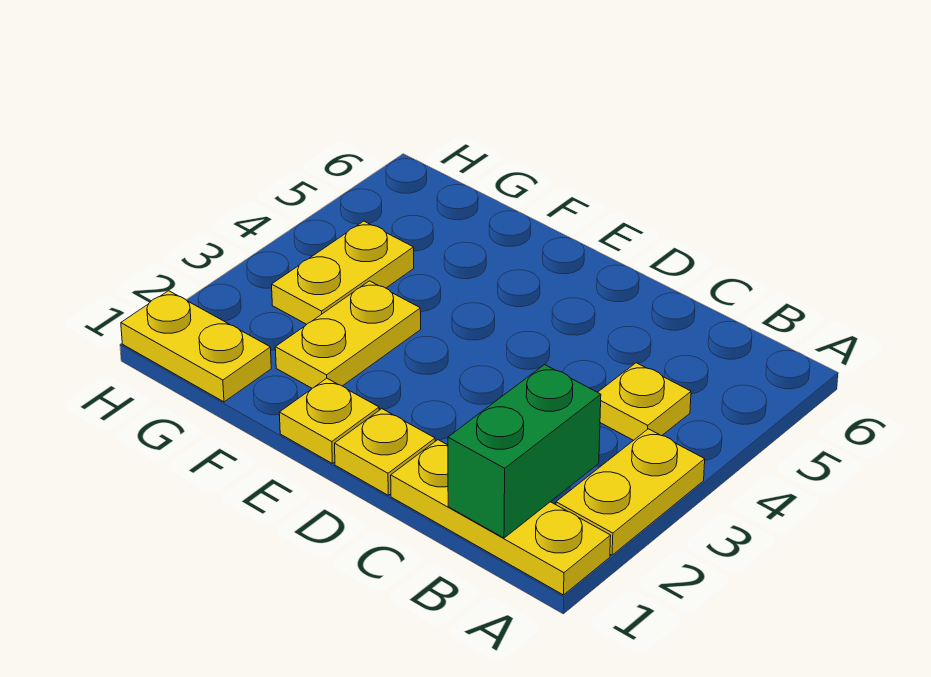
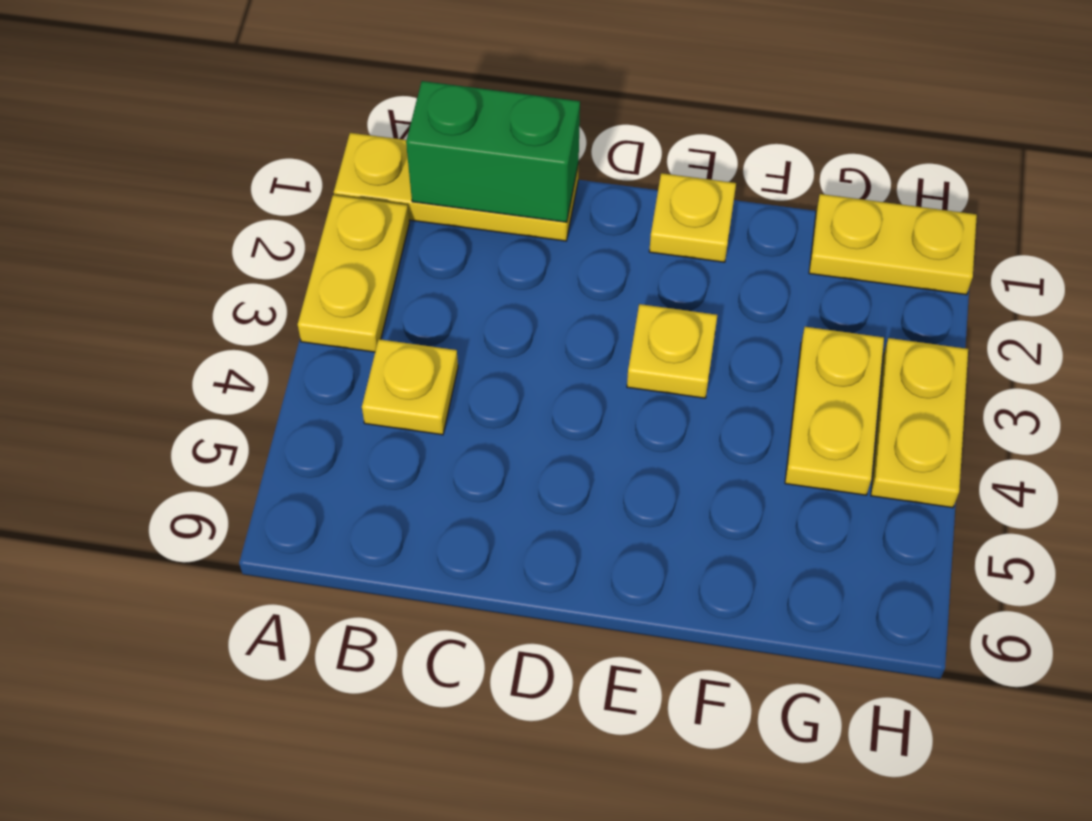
green 1x2 brick [448,365,601,538] -> green 1x2 brick turned to [406,81,580,222]
yellow 1x1 plate [335,409,435,495] -> yellow 1x1 plate moved to [627,304,717,398]
yellow 1x2 plate [275,281,421,388] -> yellow 1x2 plate moved to [871,338,968,508]

